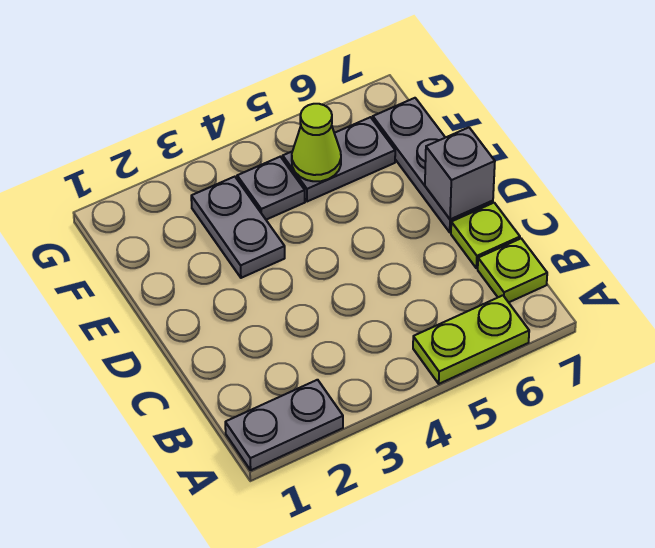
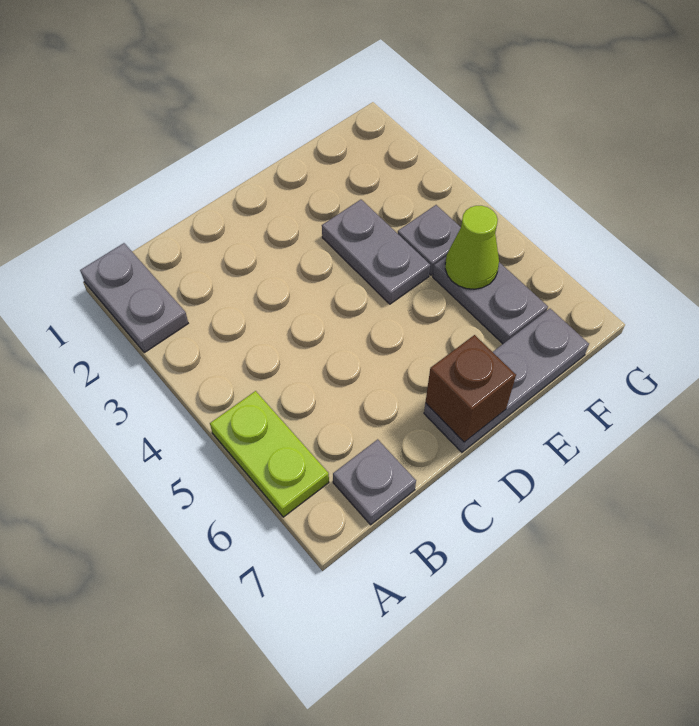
lime 1x1 plate [478,239,547,302] -> grey 1x1 plate [333,439,416,525]
lime 1x1 plate [451,203,520,268] -> none
grey 1x1 brick [425,127,495,220] -> brown 1x1 brick [425,335,516,442]
grey 1x2 plate [191,177,285,278] -> grey 1x2 plate turned to [322,200,430,304]

